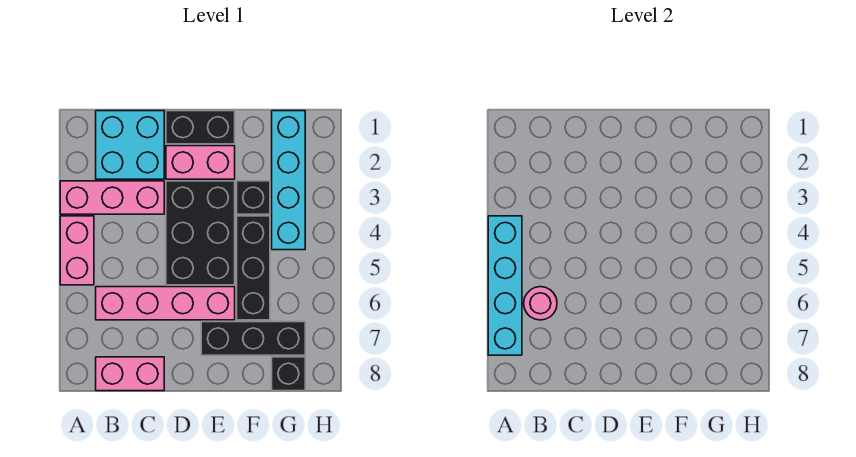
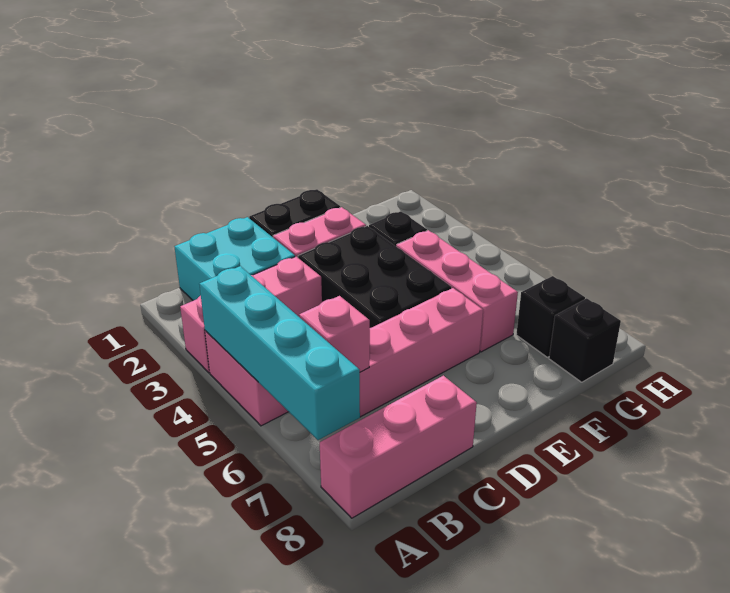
pink 1x1 round brick [524,287,557,320] -> pink 1x1 brick [299,296,370,372]
pink 1x2 brick [96,357,164,391] -> pink 1x3 brick [320,376,477,518]
black 1x3 brick [201,322,305,355] -> black 1x1 brick [516,276,585,357]
black 1x3 brick [237,216,270,320] -> pink 1x3 brick [396,230,518,352]
cyan 1x4 brick [272,111,305,250] -> none

